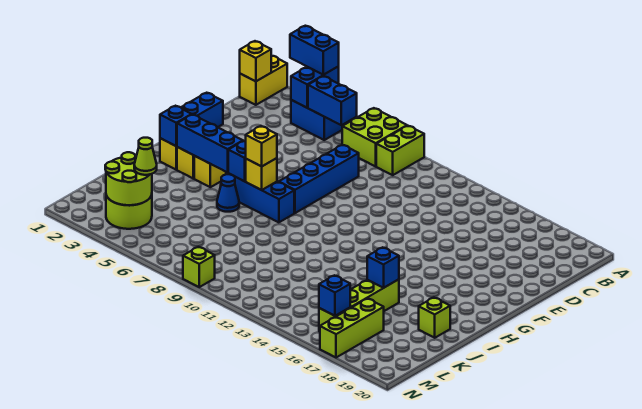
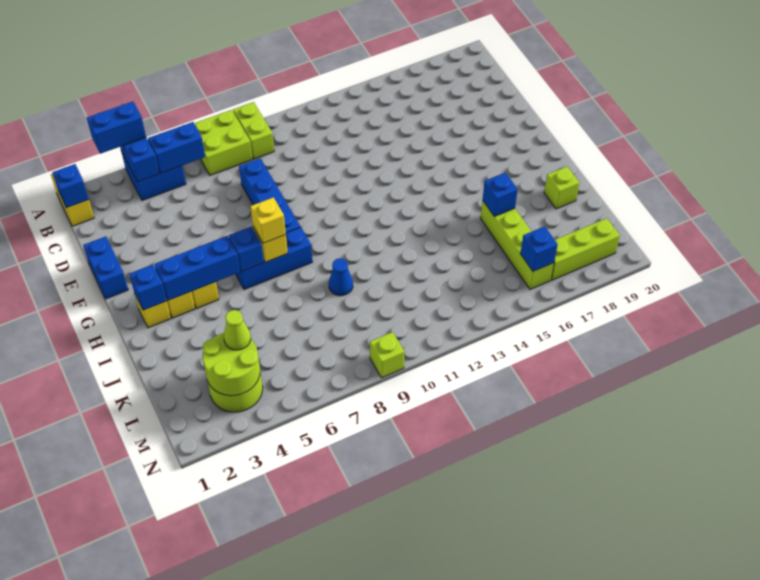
yellow 1x1 brick [240,41,271,81] -> blue 1x1 brick [52,164,89,208]
blue 1x1 cone [217,174,239,212] -> blue 1x1 cone moved to [329,258,353,296]
lime 1x3 brick [320,299,384,358] -> lime 1x3 brick turned to [551,218,620,280]

